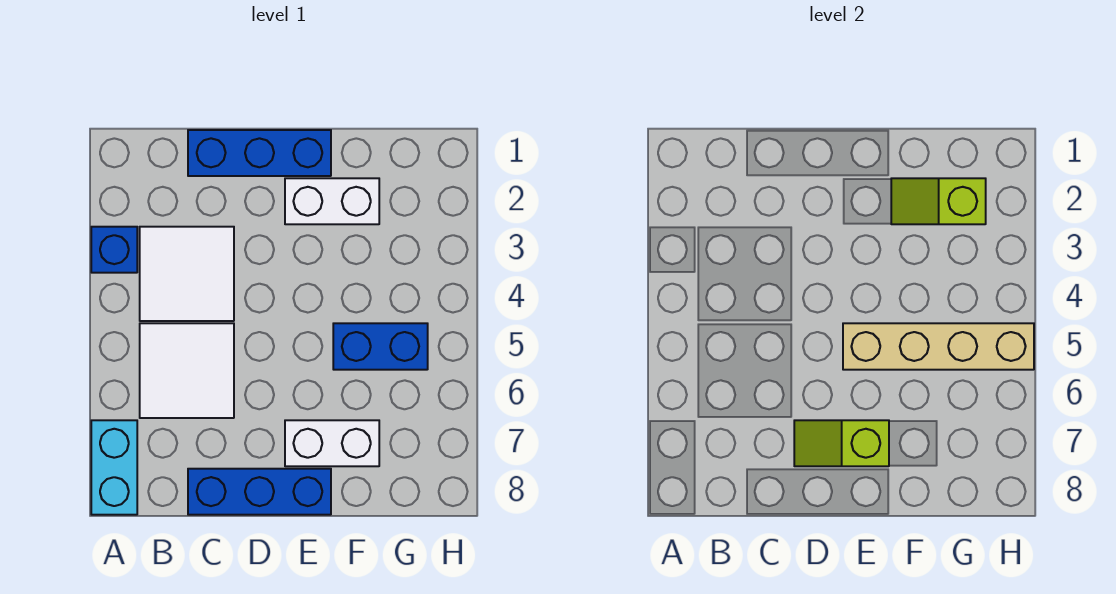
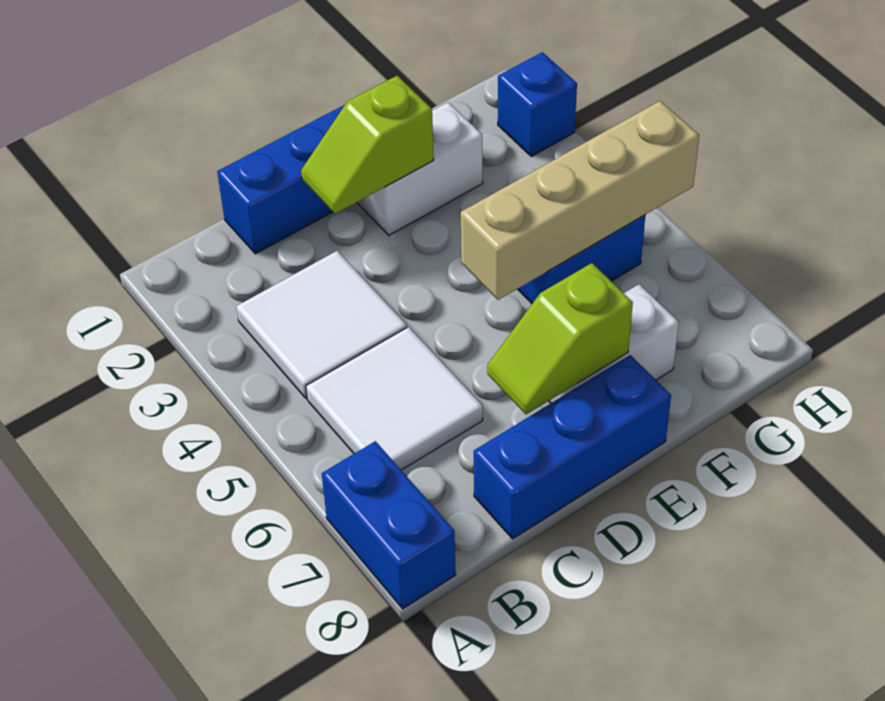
blue 1x1 brick [91,227,137,273] -> blue 1x1 brick moved to [498,52,577,156]
cyan 1x2 brick [91,420,137,515] -> blue 1x2 brick [322,441,456,609]
lime 1x2 slope [891,178,986,224] -> lime 1x2 slope moved to [301,76,434,214]

